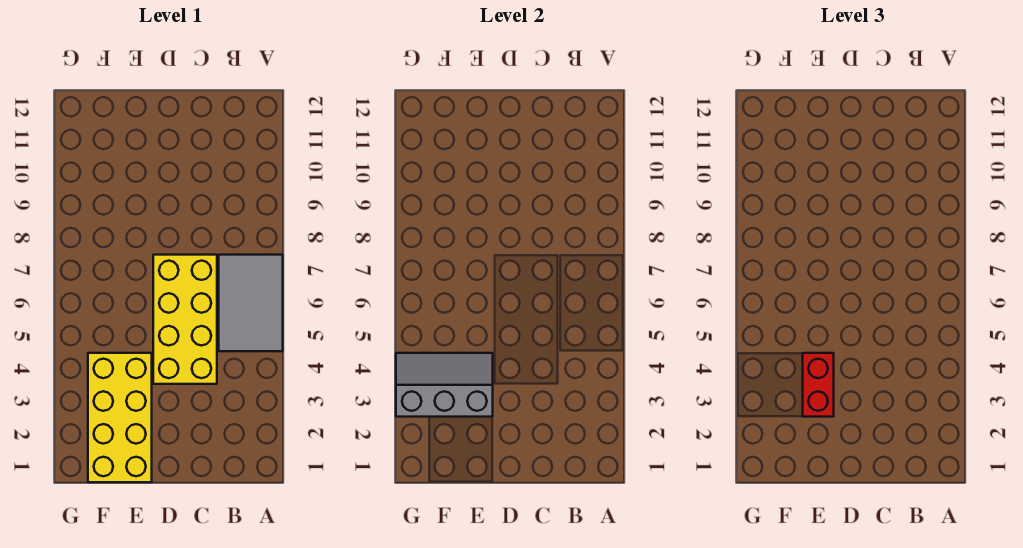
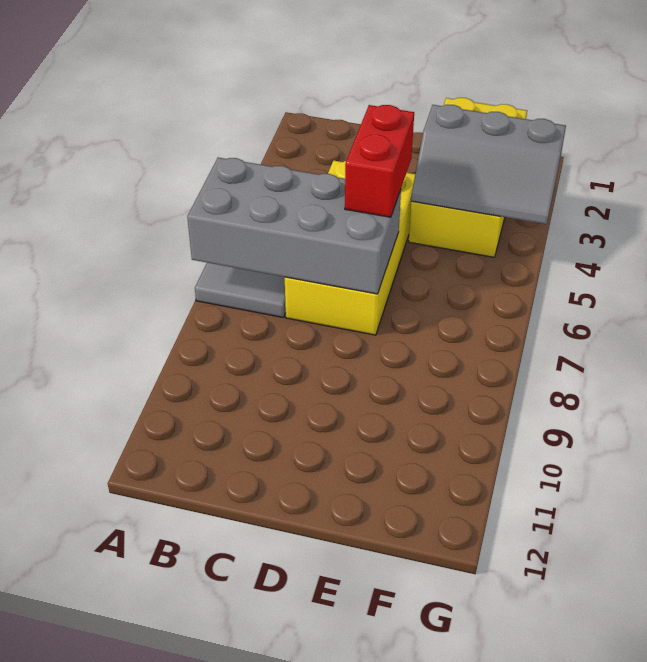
none -> grey 2x4 brick [187,157,401,294]
red 1x2 brick [803,353,834,417] -> red 1x2 brick moved to [345,105,414,217]

